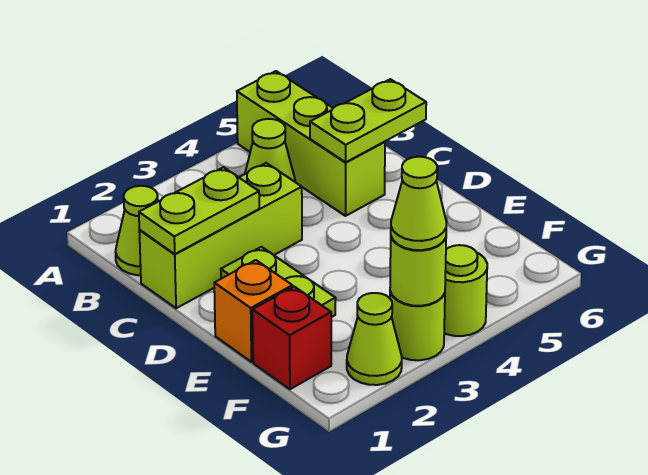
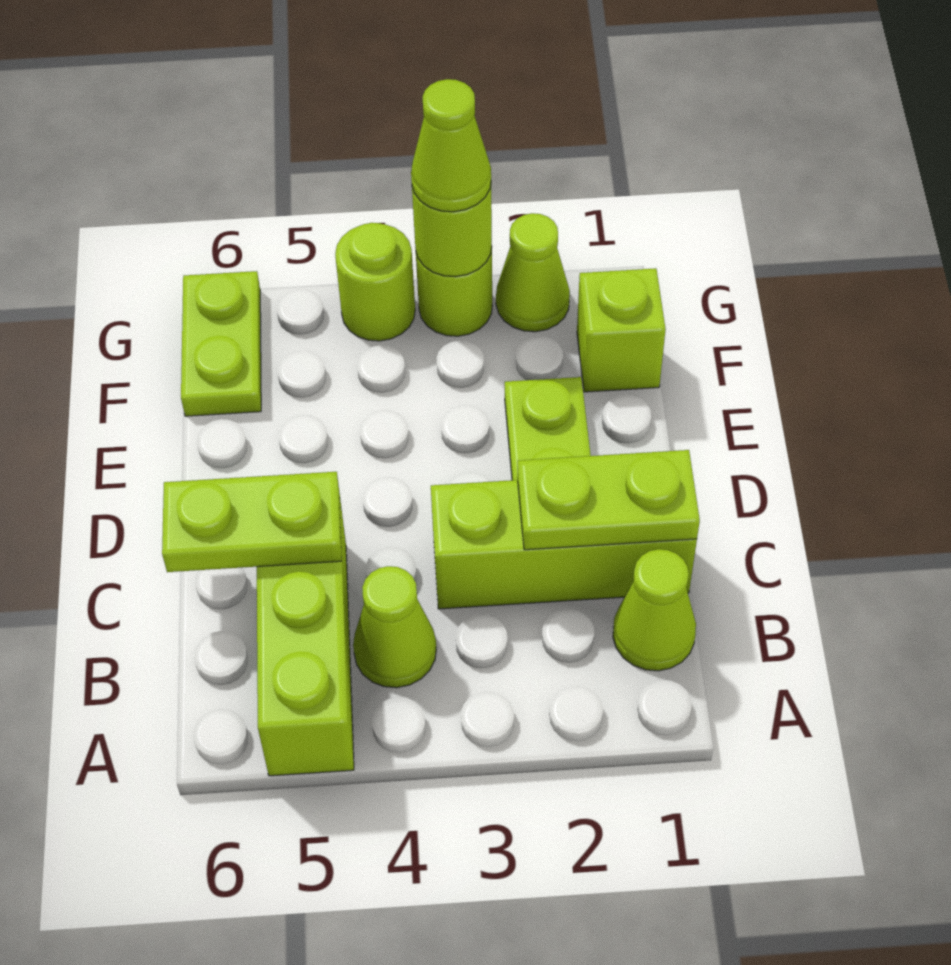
orange 1x1 brick [214,260,292,362] -> none
red 1x1 brick [253,287,331,389] -> lime 1x1 brick [577,268,666,392]
none -> lime 1x2 plate [181,271,261,416]

